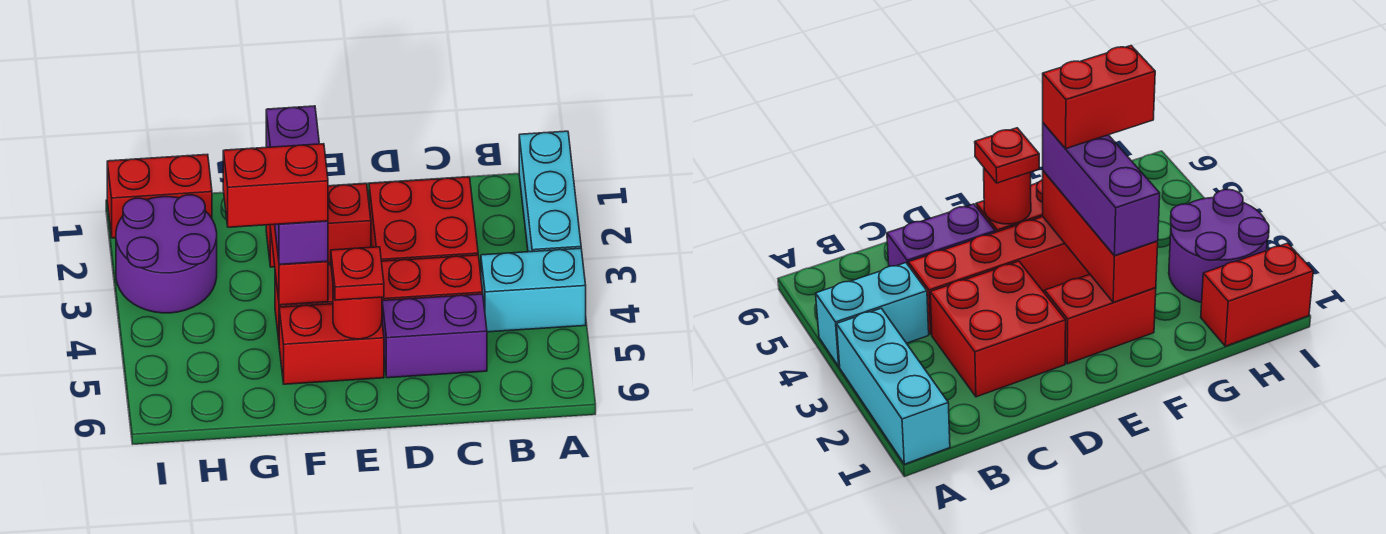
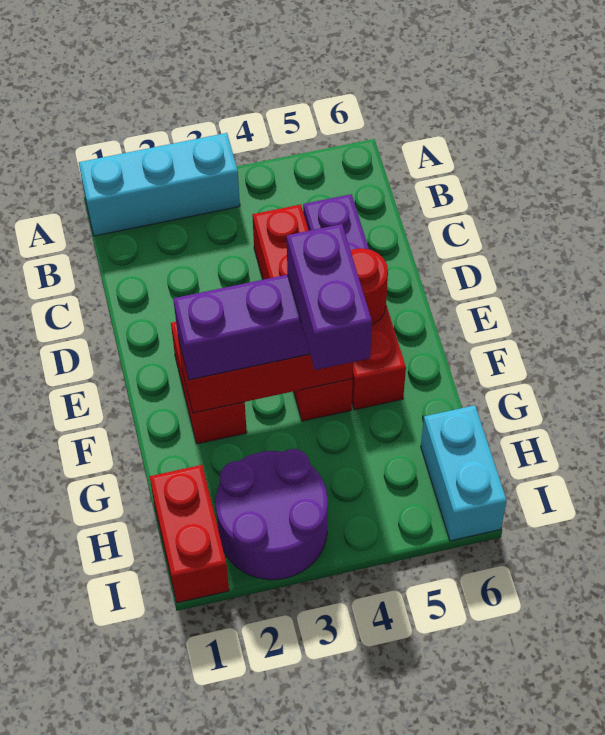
cyan 1x2 brick [481,248,586,332] -> cyan 1x2 brick moved to [421,405,507,541]
red 2x2 brick [369,177,478,261] -> none
red 1x1 plate [331,247,384,300] -> none
red 1x2 brick [223,144,328,227] -> purple 1x2 brick [287,224,372,370]

